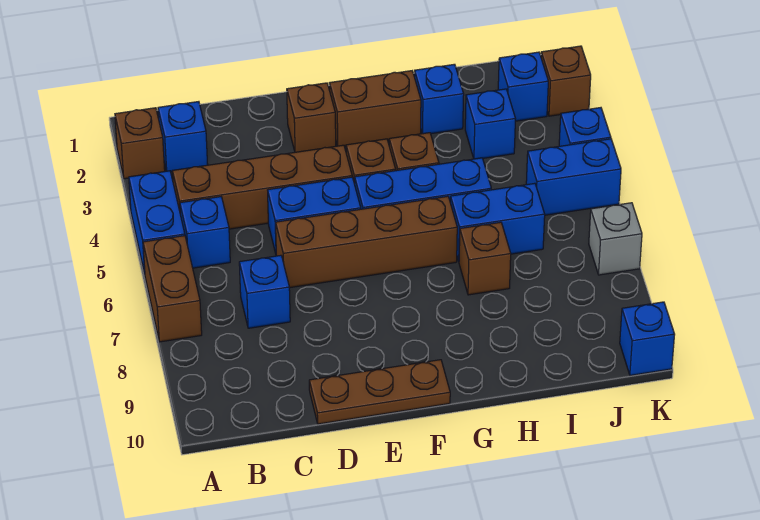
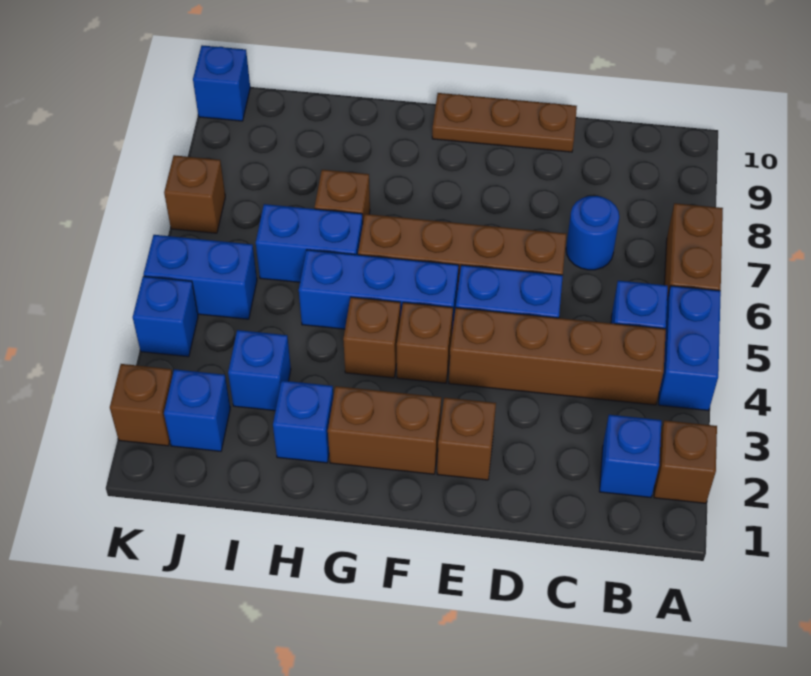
blue 1x1 brick [239,255,290,328] -> blue 1x1 round brick [566,196,619,270]
grey 1x1 brick [589,203,642,275] -> brown 1x1 brick [164,155,225,233]

